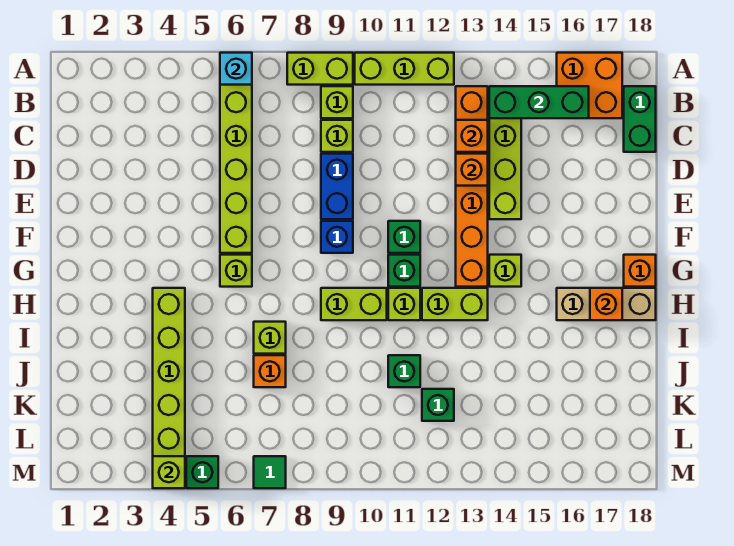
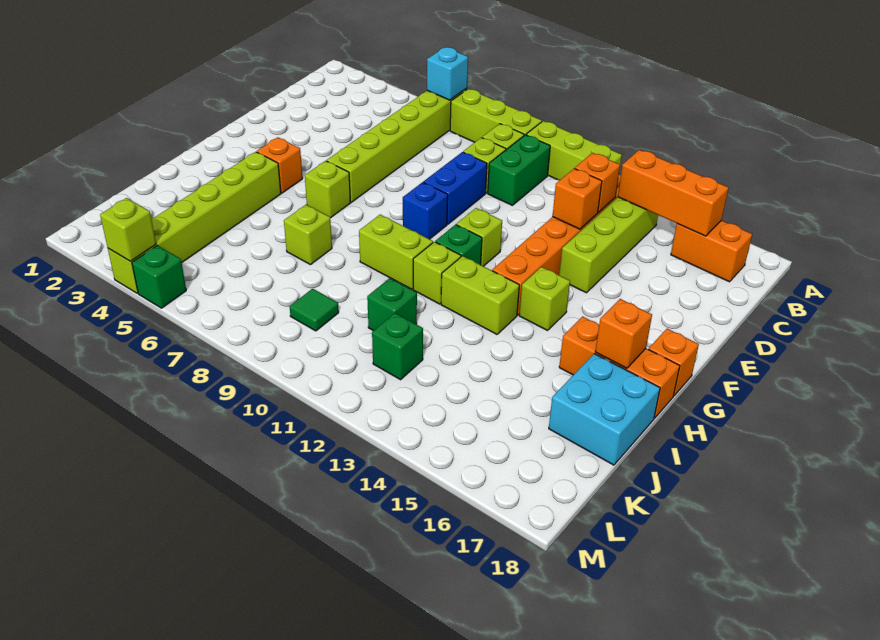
lime 1x2 brick [287,53,353,85] -> lime 1x3 brick [450,89,542,142]
orange 2x2 brick [557,53,622,118] -> orange 1x2 brick [671,220,752,282]
green 1x3 brick [489,86,589,118] -> orange 1x3 brick [618,150,729,236]
green 1x2 brick [624,86,656,152] -> green 1x2 brick moved to [488,135,550,205]
green 1x1 brick [388,221,420,253] -> lime 1x1 brick [456,208,502,266]
tan 1x3 brick [557,288,656,320] -> orange 1x3 brick [559,317,680,418]
none -> cyan 2x2 brick [549,354,660,465]
orange 1x1 brick [254,355,286,387] -> orange 1x1 brick moved to [257,137,303,193]
green 1x1 tile [254,456,286,488] -> green 1x1 tile moved to [290,289,339,331]

